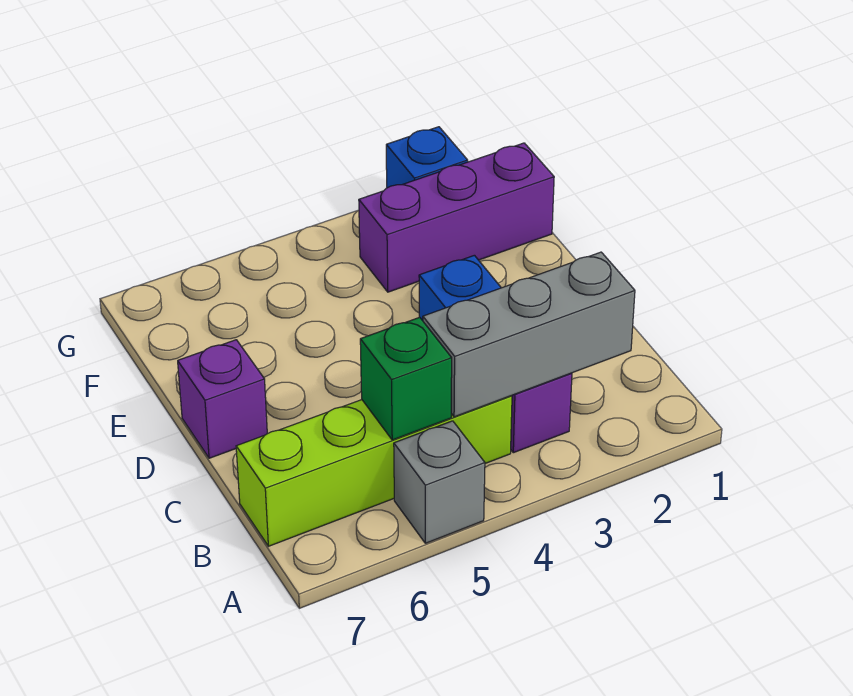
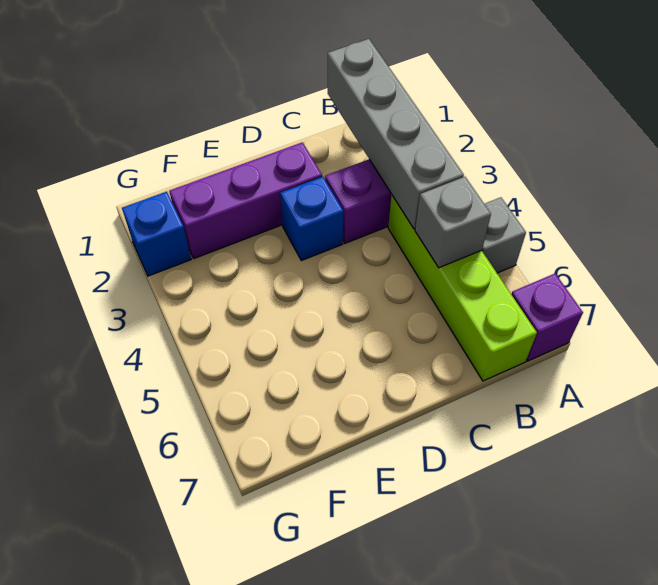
grey 1x3 brick [423,252,635,417] -> grey 1x4 brick [328,39,464,229]
green 1x1 brick [360,317,452,440] -> grey 1x1 brick [415,177,491,268]
purple 1x1 brick [178,340,267,458] -> purple 1x1 brick moved to [511,274,583,361]
purple 1x3 brick [359,143,554,292] -> purple 1x3 brick turned to [169,142,322,258]

